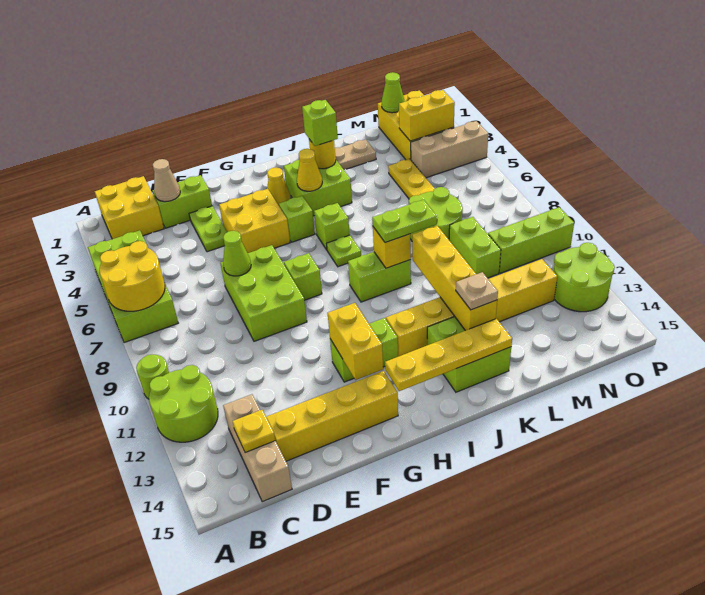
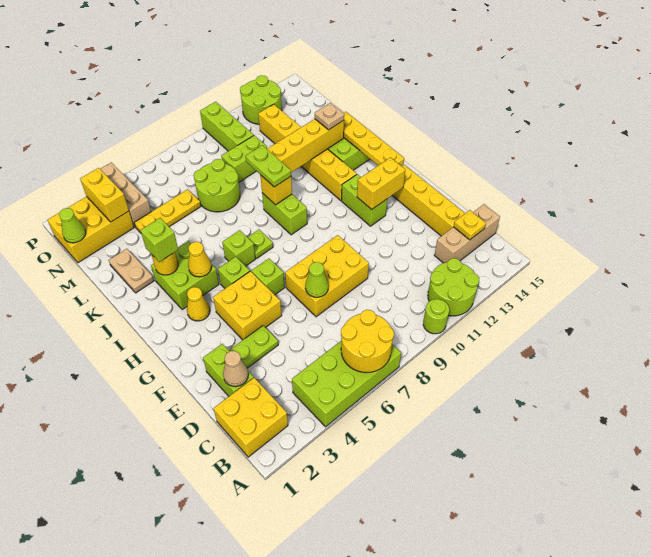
lime 2x3 brick [220,245,307,341] -> yellow 2x3 brick [285,235,369,317]
lime 1x1 brick [284,253,322,300] -> lime 1x1 brick moved to [251,259,285,295]

